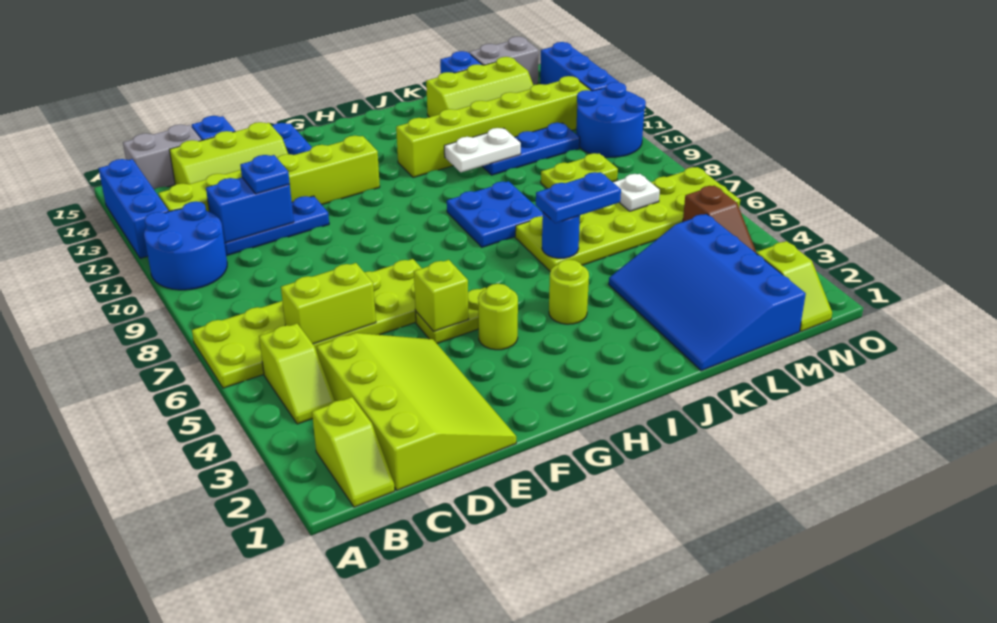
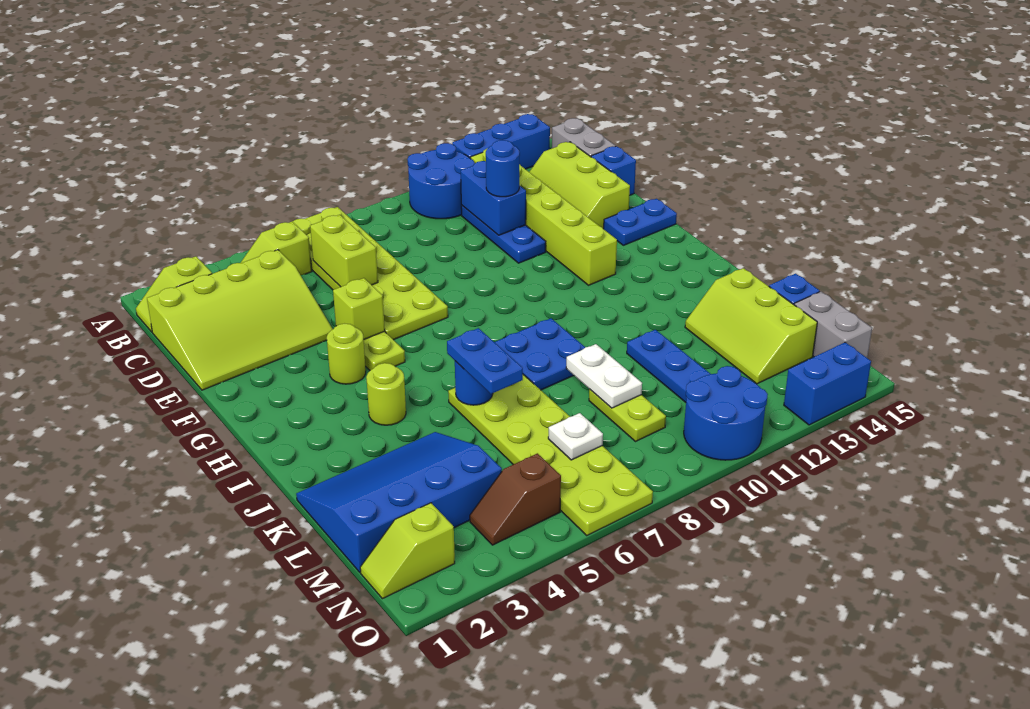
blue 1x1 plate [240,155,290,194] -> blue 1x1 round brick [486,140,520,197]
lime 1x6 brick [396,76,591,178] -> none
white 1x2 plate [444,128,521,172] -> white 1x2 plate moved to [566,344,642,408]
blue 1x3 brick [540,42,619,91] -> blue 1x2 brick [784,342,871,425]

